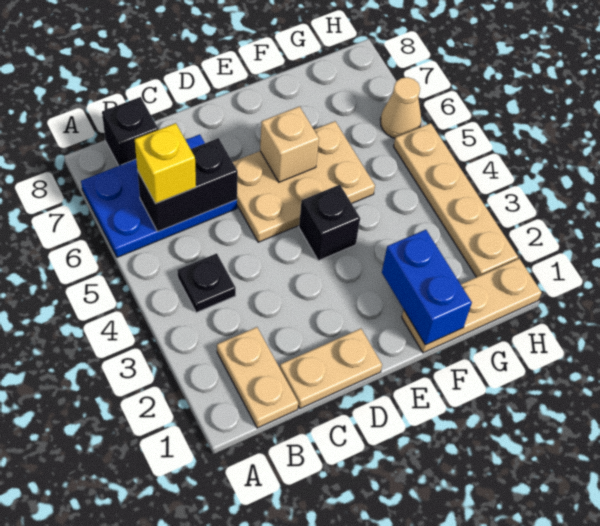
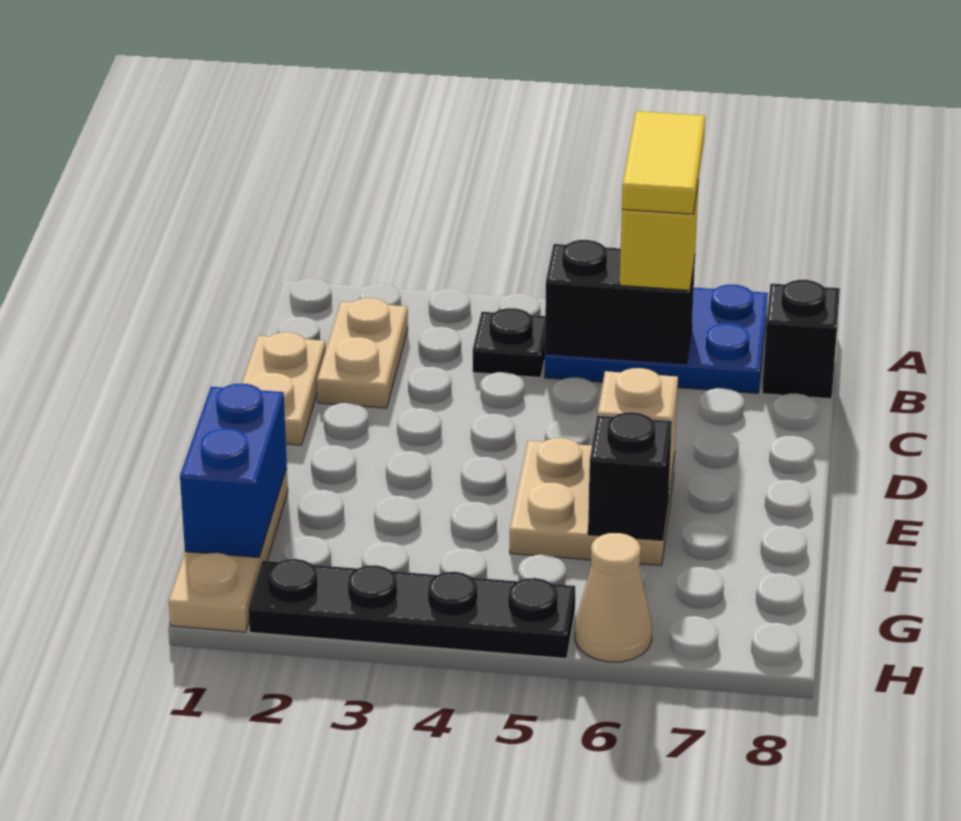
blue 2x3 plate [81,134,237,257] -> blue 2x3 plate turned to [545,285,768,393]
none -> yellow 1x2 tile [622,111,705,214]
tan 1x2 plate [217,327,298,428] -> tan 1x2 plate turned to [317,298,408,408]
black 1x2 brick [137,138,238,232] -> black 1x2 brick turned to [545,240,695,364]
tan 2x3 plate [233,121,375,242] -> tan 2x2 plate [510,438,675,565]
black 1x1 brick [299,185,360,261] -> black 1x1 brick moved to [588,412,672,541]
blue 1x2 brick [382,230,472,345] -> blue 1x2 brick turned to [180,384,287,557]
tan 1x4 plate [394,123,518,277] -> black 1x4 plate [248,559,575,659]

